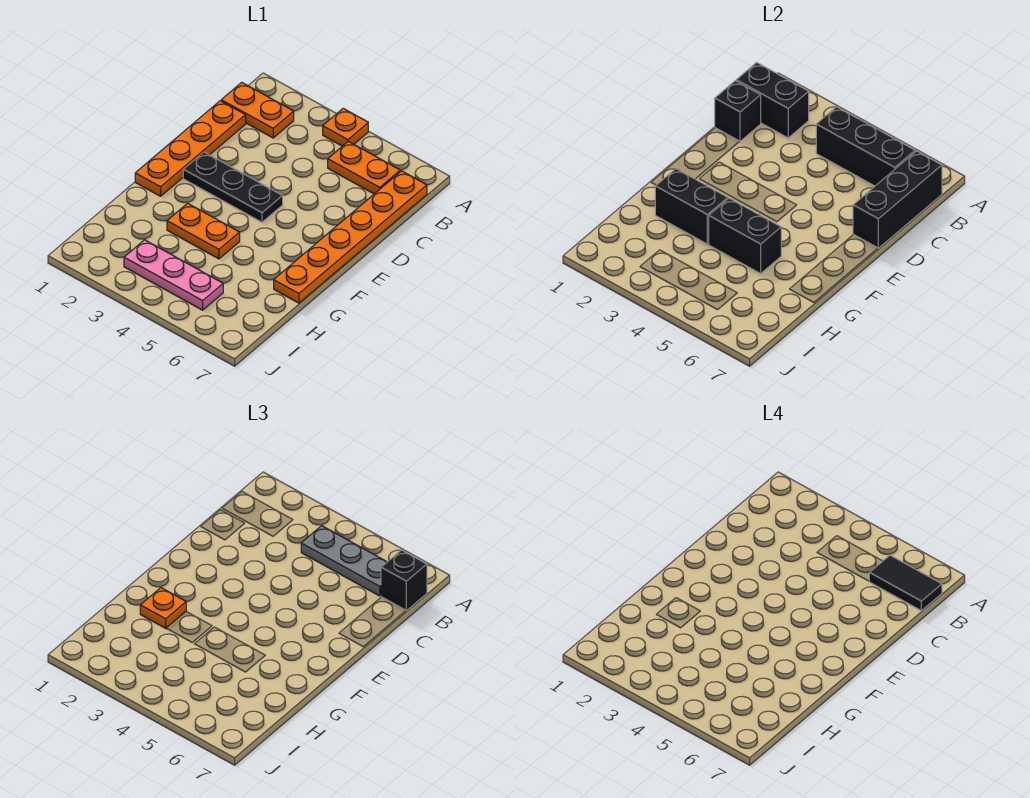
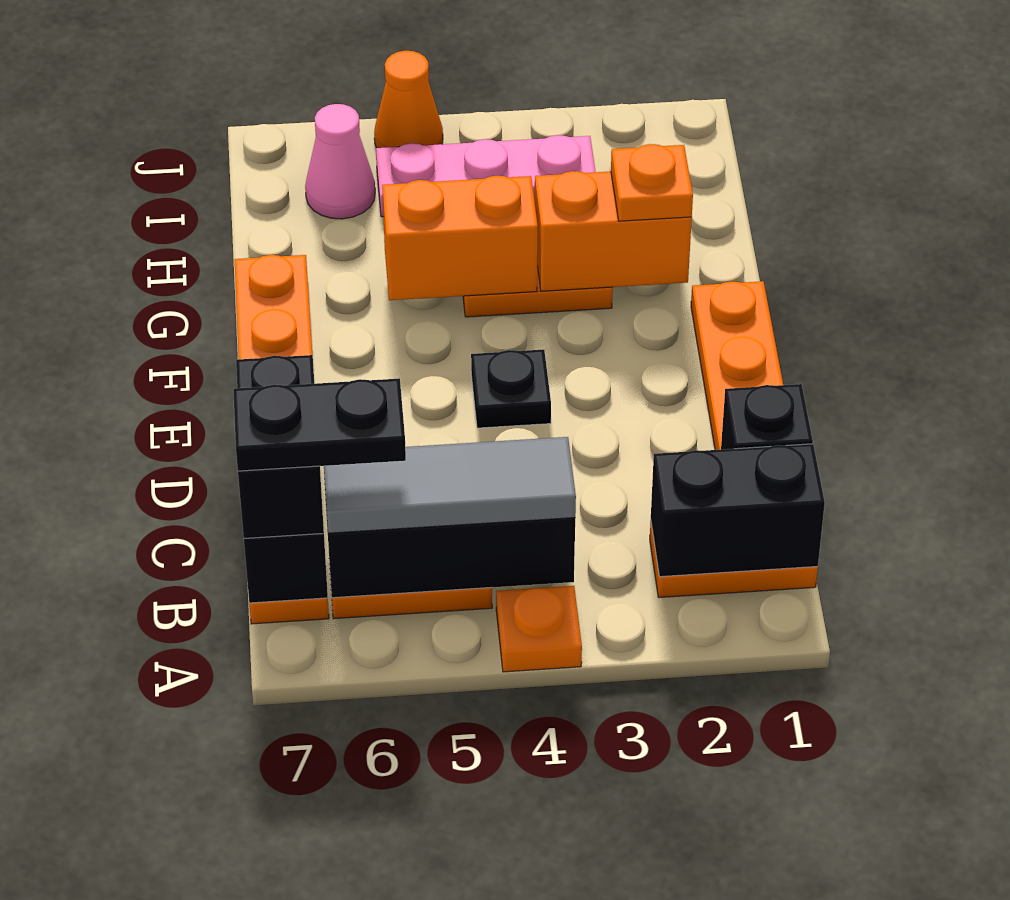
grey 1x3 plate [301,526,387,596] -> grey 1x3 tile [324,437,576,533]
black 1x2 tile [869,555,942,611] -> black 1x2 plate [233,378,406,471]
black 1x3 plate [183,152,283,222] -> black 1x1 plate [471,350,551,428]
black 1x2 brick [655,169,728,244] -> orange 1x2 brick [535,171,692,291]
black 1x2 brick [709,198,781,274] -> orange 1x2 brick [382,176,538,300]
none -> pink 1x1 cone [305,104,375,219]
none -> orange 1x1 cone [374,51,443,148]

